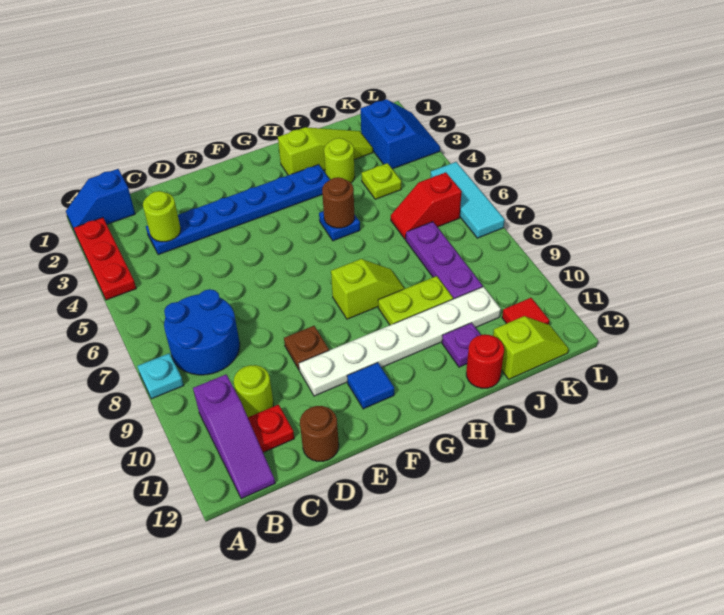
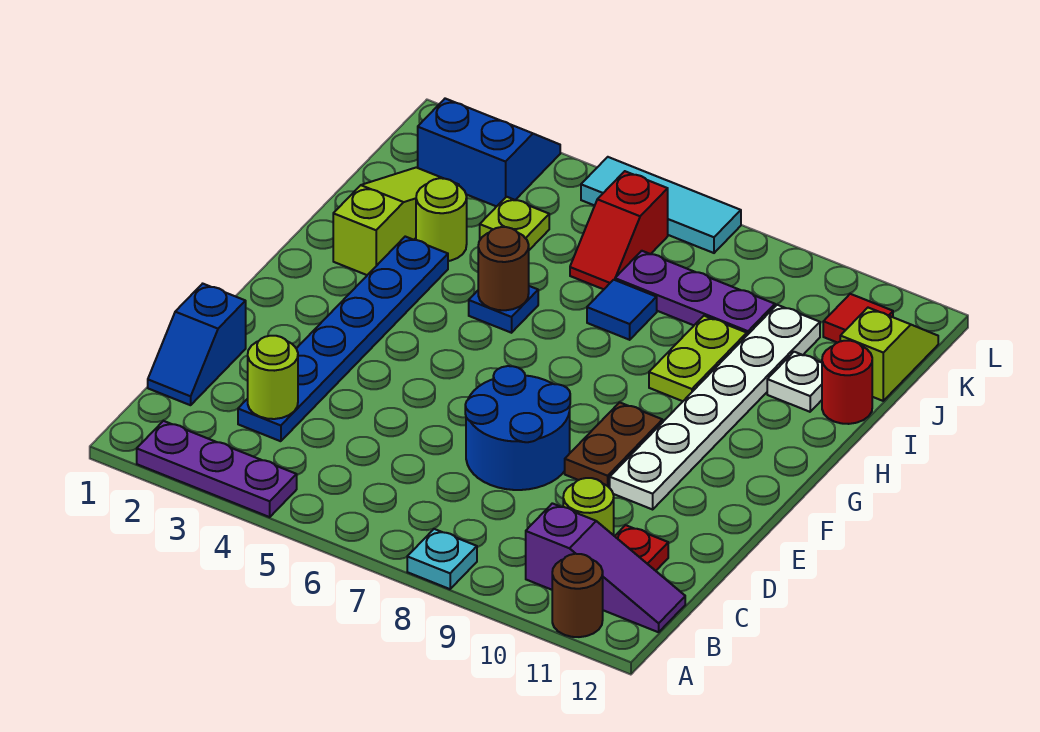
blue 1x2 slope [66,169,135,234] -> blue 1x2 slope moved to [148,284,246,405]
red 1x3 plate [74,218,136,300] -> purple 1x3 plate [137,421,297,517]
blue 2x2 round brick [164,289,240,375] -> blue 2x2 round brick moved to [465,366,570,490]
brown 1x1 round brick [300,406,339,461] -> brown 1x1 round brick moved to [552,554,603,637]
brown 1x1 plate [284,326,329,369] -> brown 1x2 plate [565,402,662,488]
blue 1x1 tile [347,363,394,409] -> blue 1x1 tile moved to [587,280,657,340]
lime 1x2 slope [331,259,405,319] -> none
purple 1x1 plate [442,323,480,367] -> white 1x1 plate [767,352,822,412]

